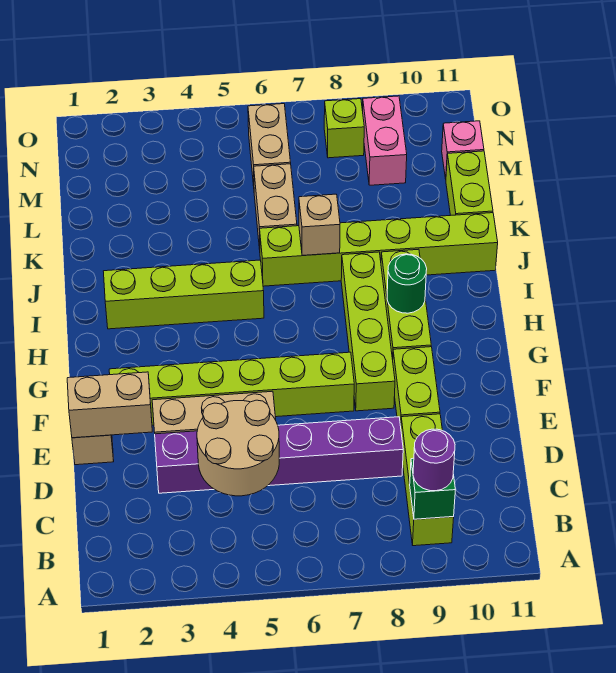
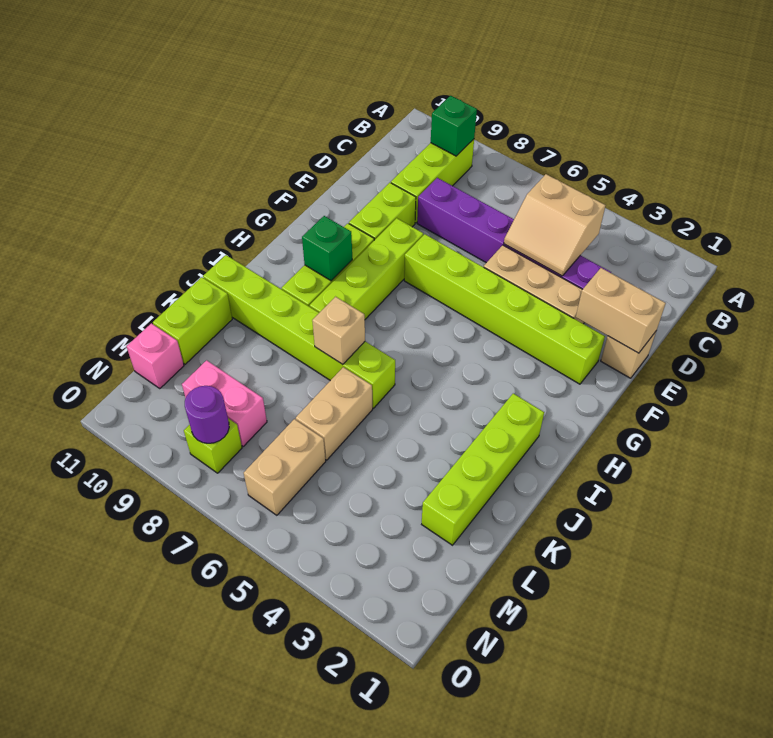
purple 1x1 round brick [413,429,455,491] -> purple 1x1 round brick moved to [185,386,229,443]
tan 2x2 round brick [197,400,279,496] -> tan 2x2 slope [504,174,606,276]
green 1x1 round brick [387,254,427,313] -> green 1x1 brick [302,216,352,281]
lime 1x4 brick [103,260,264,329] -> lime 1x4 brick turned to [422,394,544,545]
pink 1x2 brick [363,96,407,185] -> pink 1x2 brick turned to [182,360,267,446]

